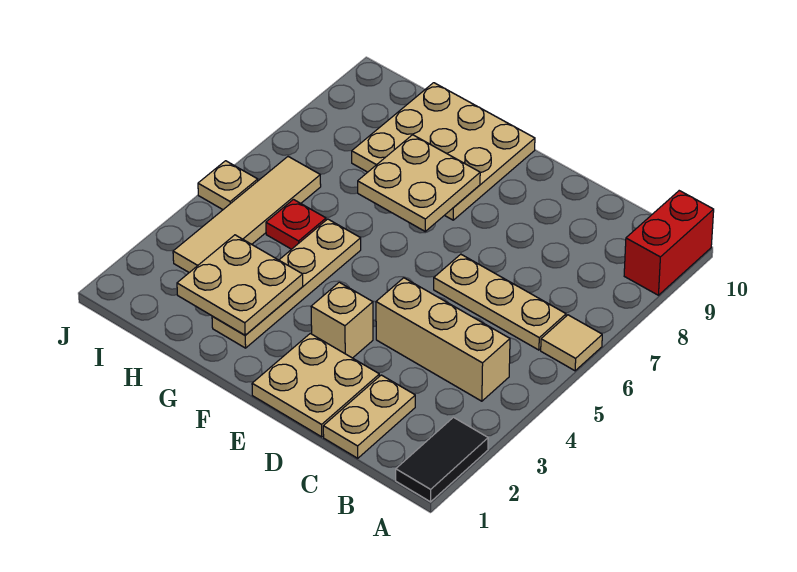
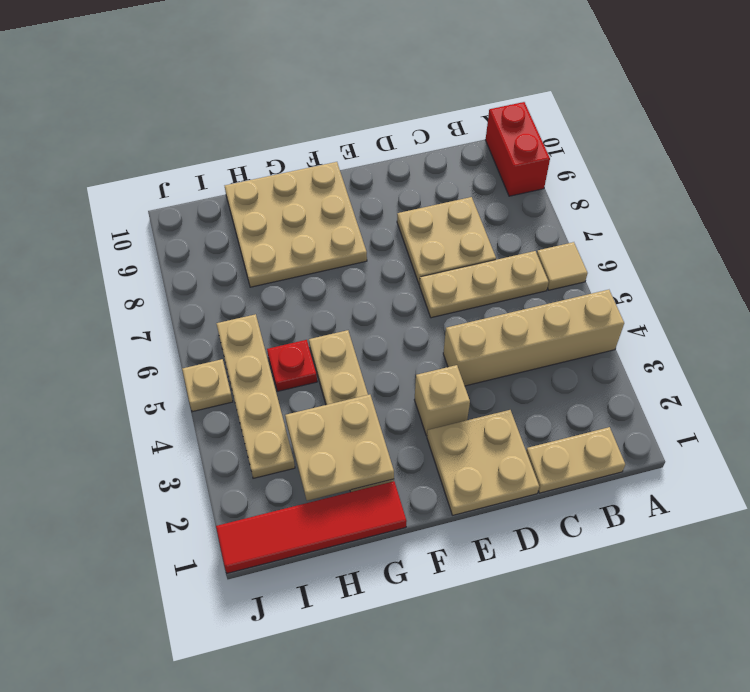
black 1x2 tile [396,417,488,502] -> none
tan 1x3 brick [376,278,510,401] -> tan 1x4 brick [443,290,624,386]
tan 1x2 plate [323,375,415,458] -> tan 1x2 plate turned to [526,427,625,493]
tan 2x2 plate [358,135,480,231] -> tan 2x2 plate moved to [397,197,496,284]
none -> red 1x4 tile [216,481,407,573]
tan 1x4 tile [173,157,321,273] -> tan 1x4 plate [216,314,295,478]

